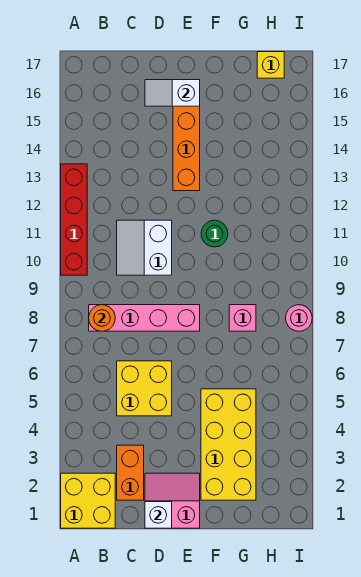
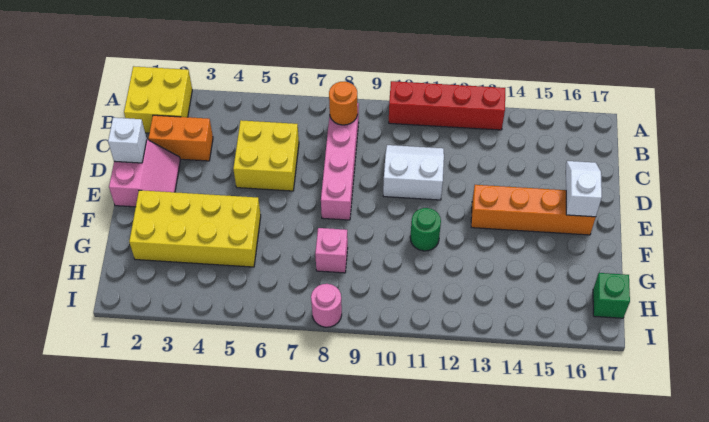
yellow 1x1 brick [257,52,284,78] -> green 1x1 brick [593,273,630,318]

